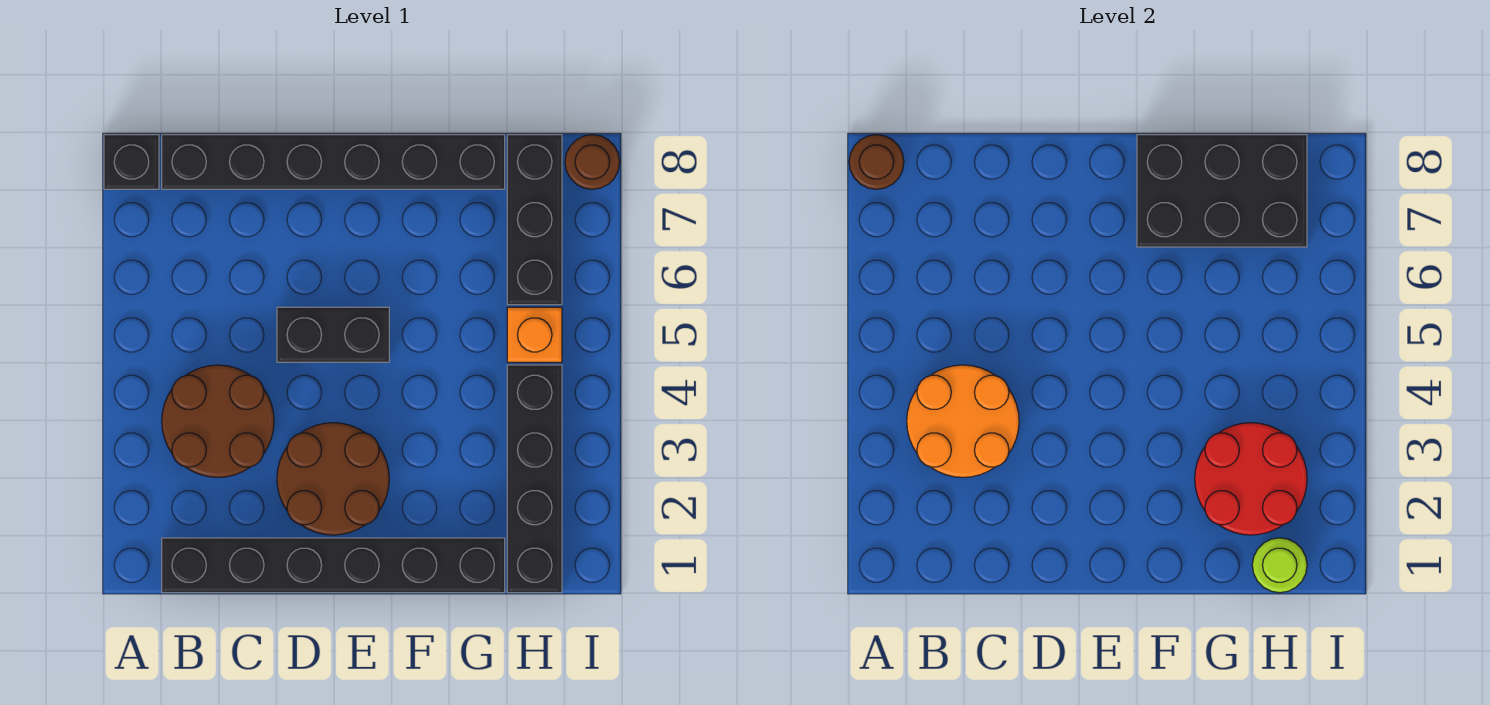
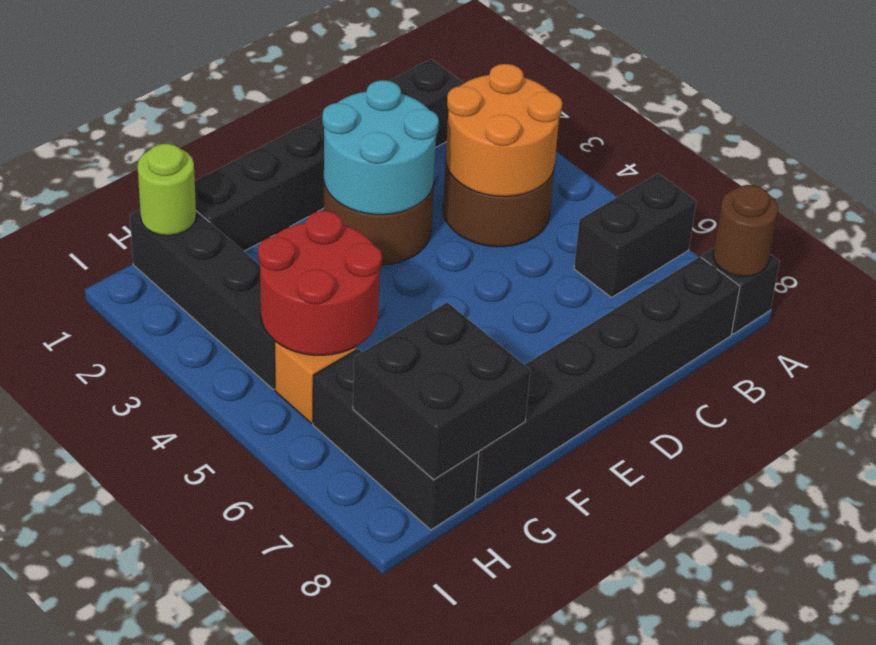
none -> cyan 2x2 round brick [322,80,439,215]
black 1x2 brick [277,307,389,362] -> black 1x2 brick moved to [574,174,696,297]
black 2x3 brick [1137,135,1307,247] -> black 2x2 brick [353,302,530,479]
red 2x2 round brick [1195,423,1307,535] -> red 2x2 round brick moved to [258,211,382,355]
brown 1x1 round brick [565,135,620,189] -> none

